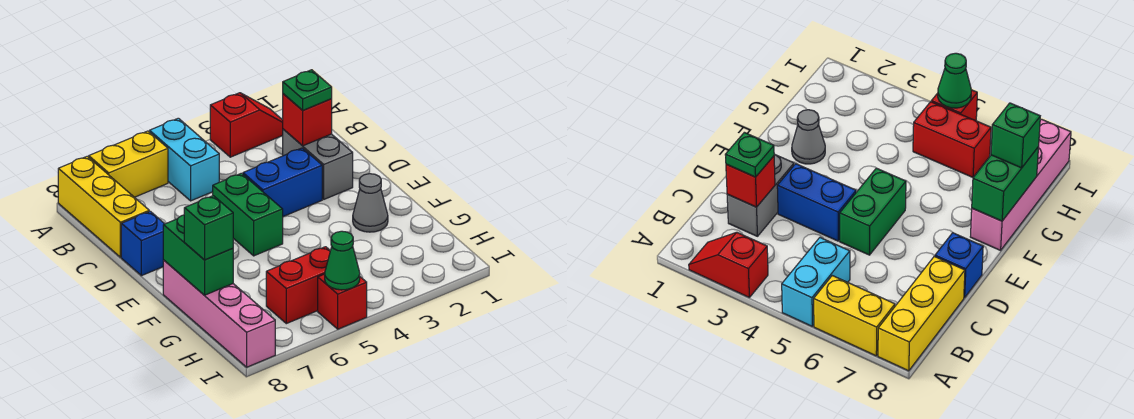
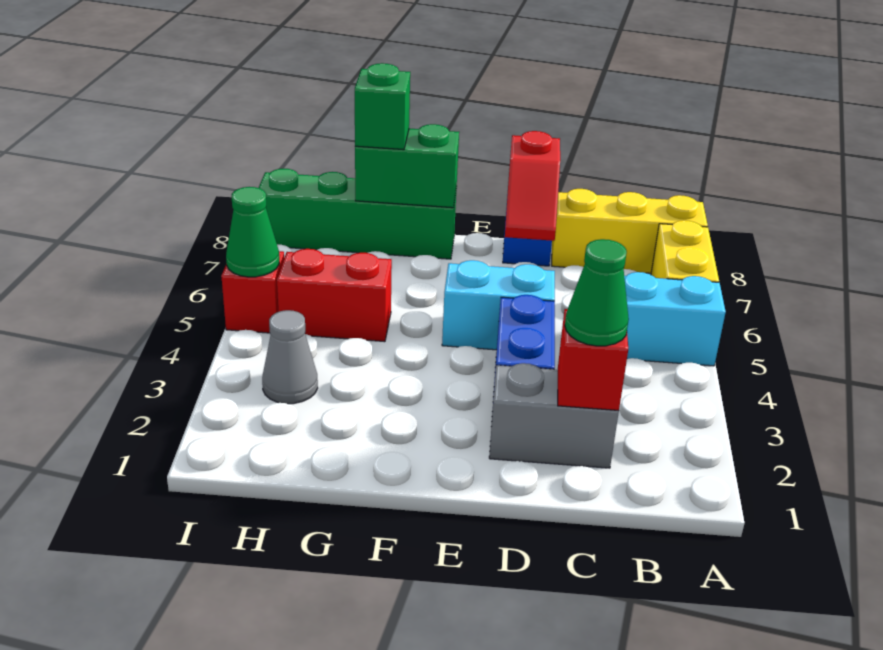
red 1x2 slope [210,93,283,157] -> red 1x2 slope moved to [504,131,560,241]
green 1x1 plate [283,70,332,110] -> green 1x1 cone [565,239,629,346]
green 1x2 brick [213,173,283,256] -> cyan 1x2 brick [442,260,555,350]
grey 1x1 cone [353,174,388,232] -> grey 1x1 cone moved to [262,310,318,404]
pink 1x4 brick [163,260,275,367] -> green 1x4 brick [259,169,457,259]
red 1x2 brick [266,247,330,324] -> red 1x2 brick turned to [277,249,392,342]

